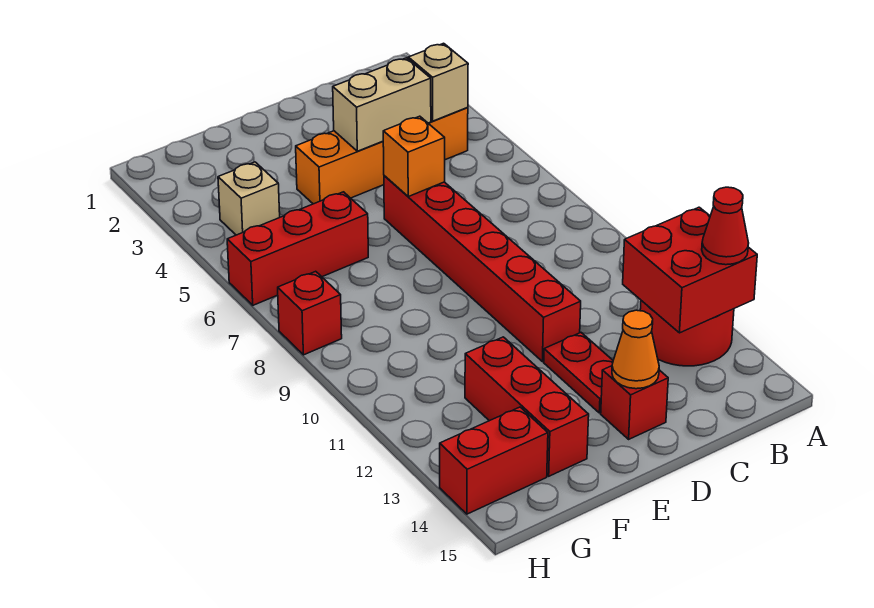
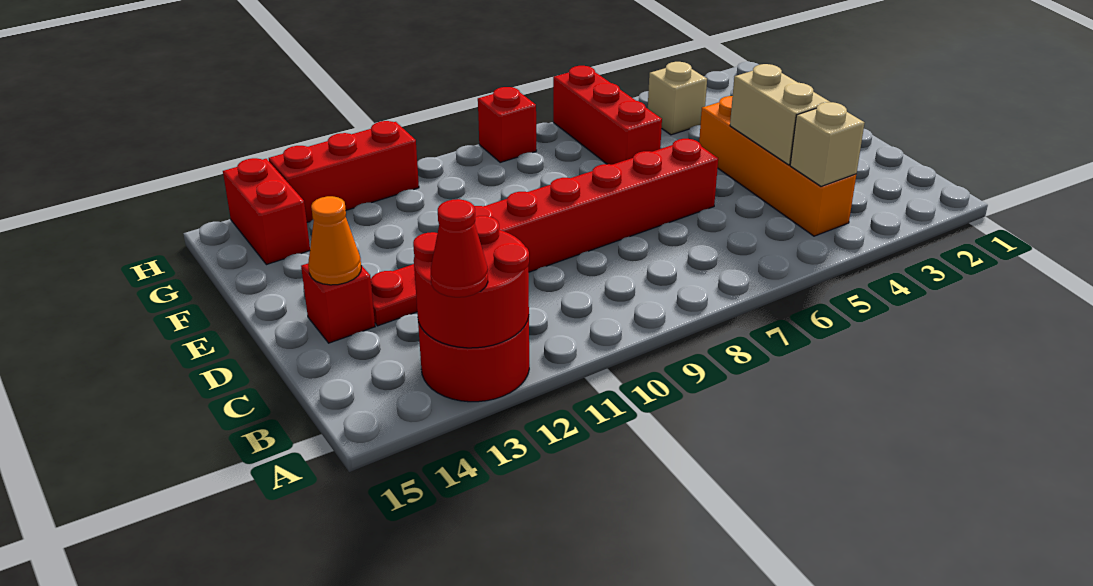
red 2x2 brick [623,207,757,333] -> red 2x2 round brick [413,216,529,348]
orange 1x1 brick [383,116,445,197] -> none
red 1x3 brick [465,337,589,476] -> red 1x3 brick moved to [269,121,419,222]

